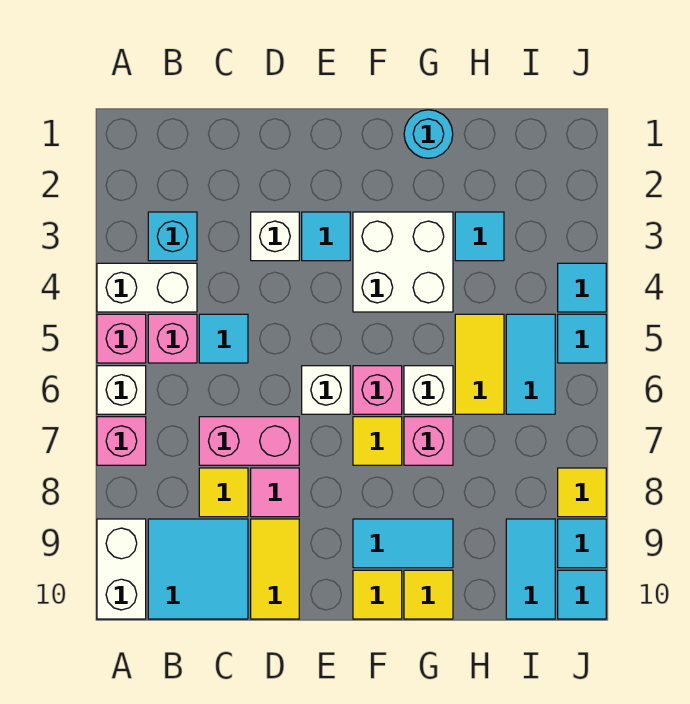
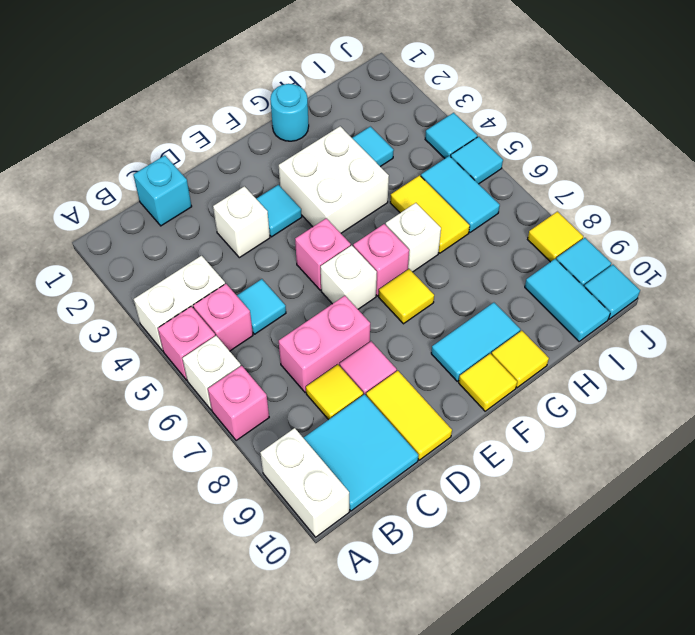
cyan 1x1 brick [148,212,197,261] -> cyan 1x1 brick moved to [133,155,192,226]
pink 1x1 brick [404,417,453,465] -> pink 1x1 brick moved to [295,218,351,290]

